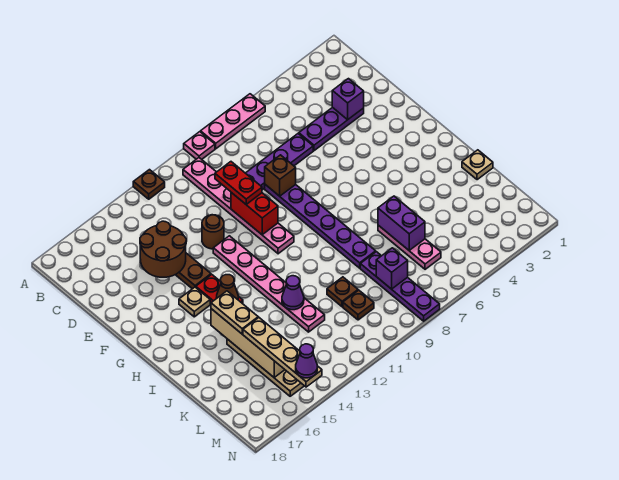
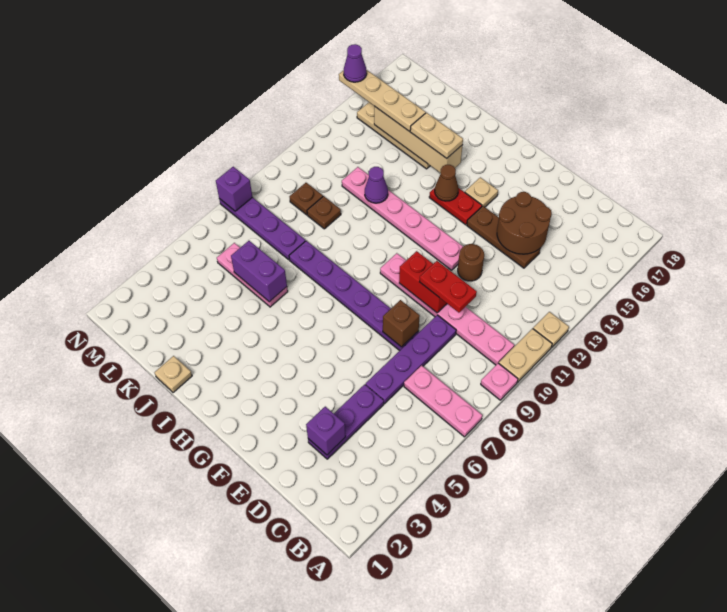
pink 1x3 plate [201,94,265,149] -> pink 1x3 plate turned to [404,365,482,437]
none -> tan 1x2 plate [499,329,552,382]
brown 1x1 plate [133,170,165,199] -> tan 1x1 plate [533,312,569,347]
purple 1x1 brick [376,248,408,289] -> purple 1x1 brick moved to [216,167,252,211]

